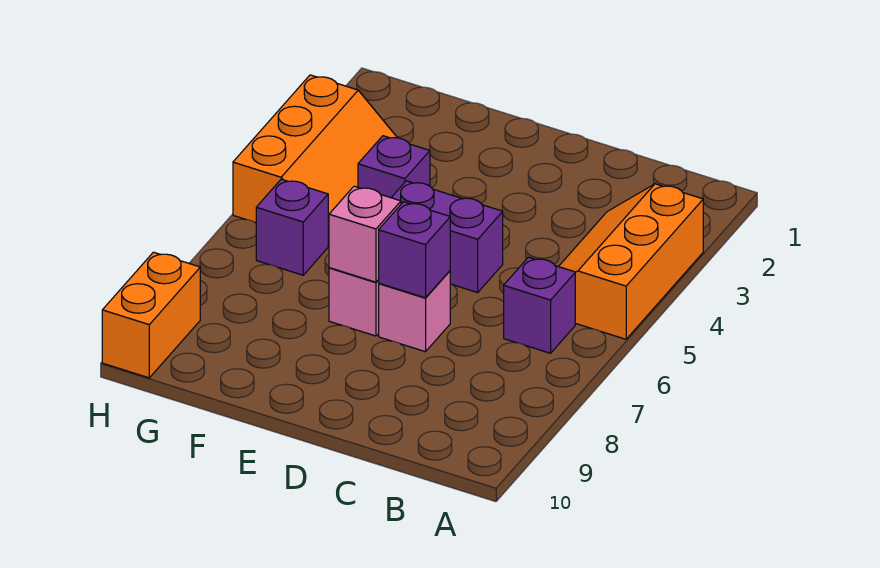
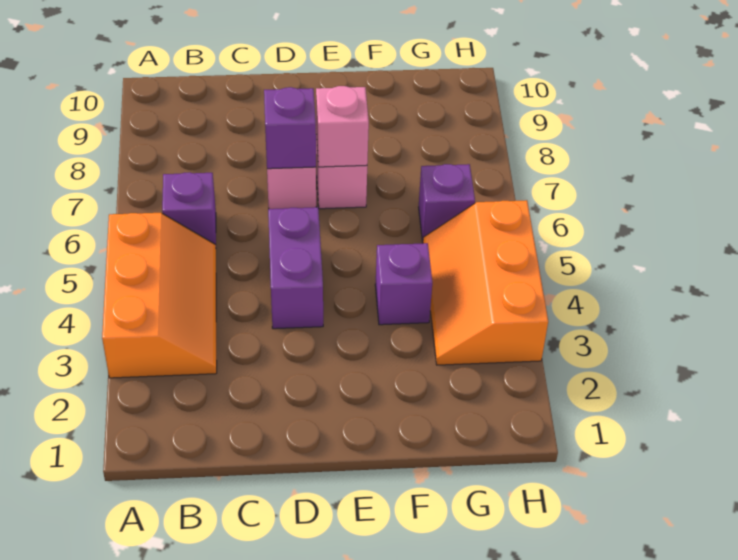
purple 1x2 brick [391,181,503,292] -> purple 1x2 brick turned to [268,207,323,329]
orange 1x2 brick [102,252,200,378] -> none

